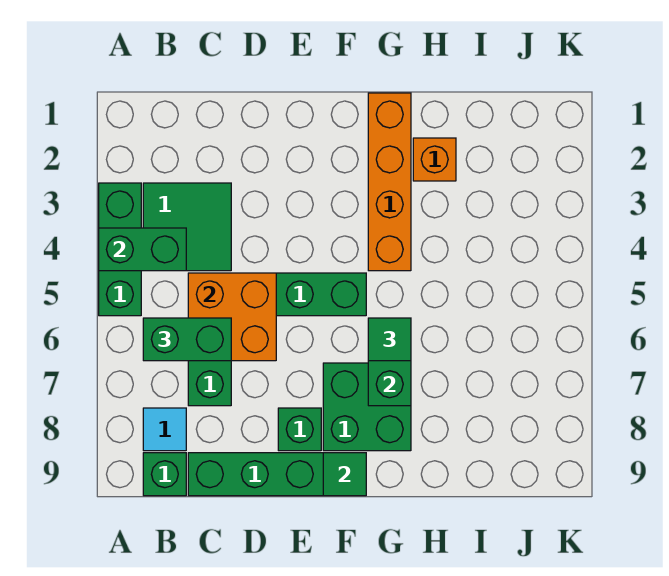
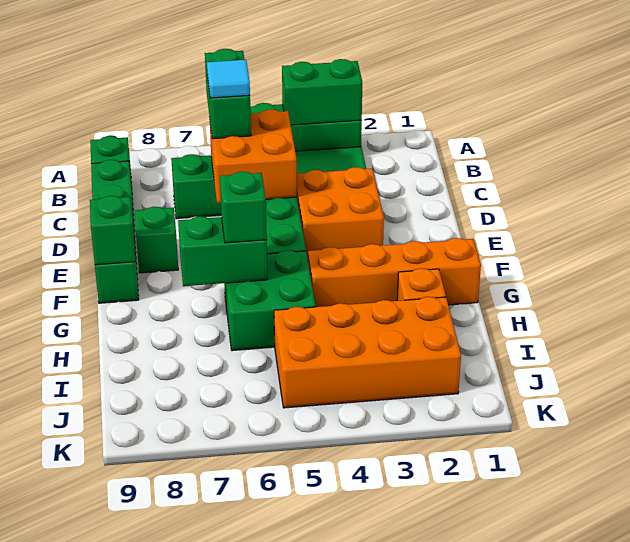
green 1x2 brick [99,228,186,271] -> green 1x2 brick turned to [282,59,362,125]
cyan 1x1 tile [143,408,186,451] -> cyan 1x1 tile moved to [207,60,250,98]
none -> orange 2x2 brick [297,167,384,259]
green 2x2 brick [323,363,411,451] -> green 2x2 brick moved to [224,250,316,351]
green 1x1 tile [323,453,366,496] -> green 1x1 brick [90,196,136,265]
green 1x1 tile [368,318,411,361] -> green 1x1 brick [220,171,267,243]
none -> orange 2x4 brick [274,297,461,408]

